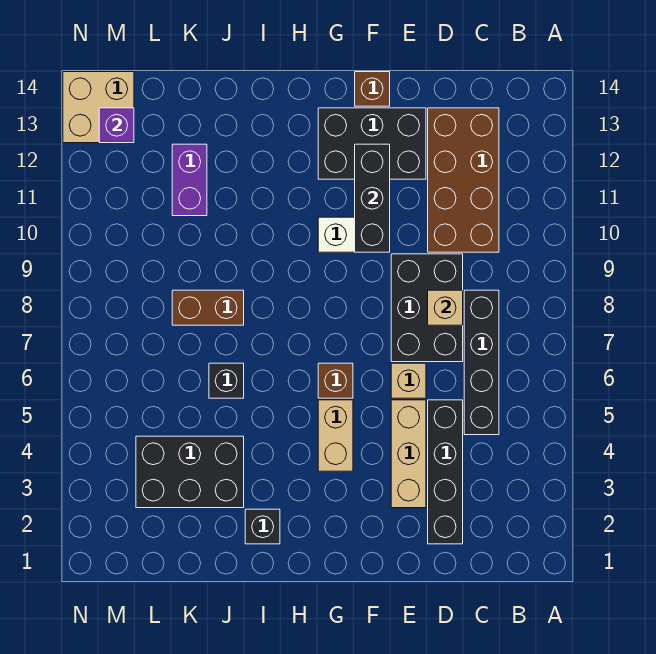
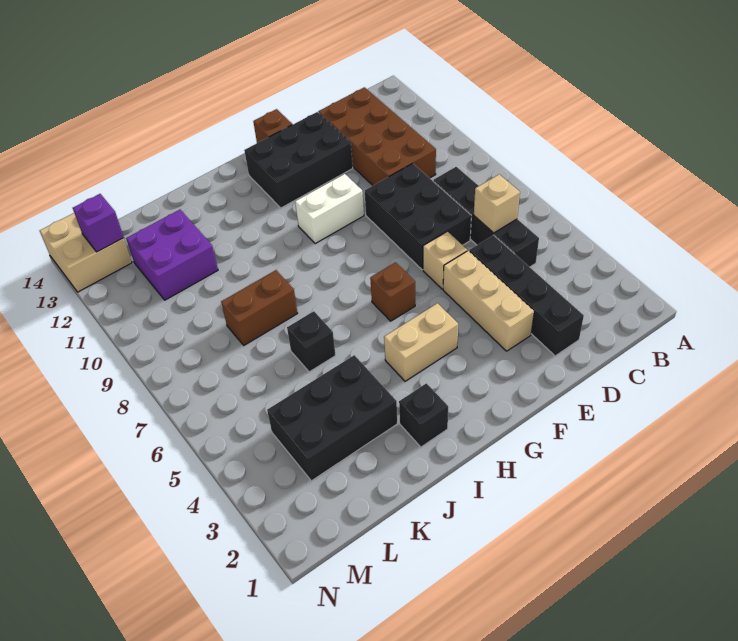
tan 1x1 brick [428,290,463,325] -> tan 1x1 brick moved to [474,174,520,233]
black 1x3 brick [355,144,390,252] -> none
tan 1x2 brick [318,400,353,471] -> tan 1x2 brick turned to [384,303,458,381]
purple 1x2 brick [172,144,207,216] -> purple 2x2 brick [126,210,218,300]

